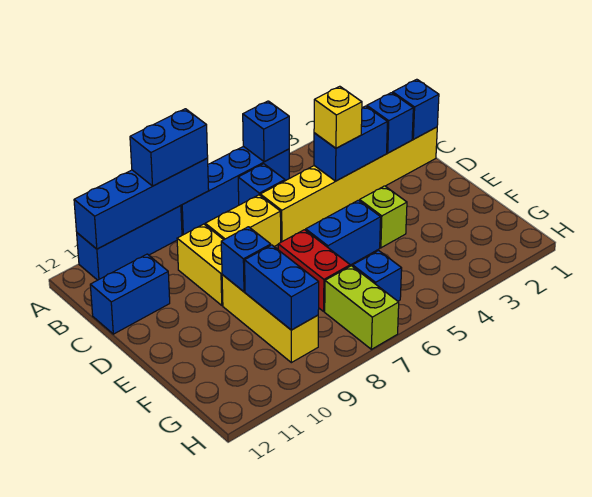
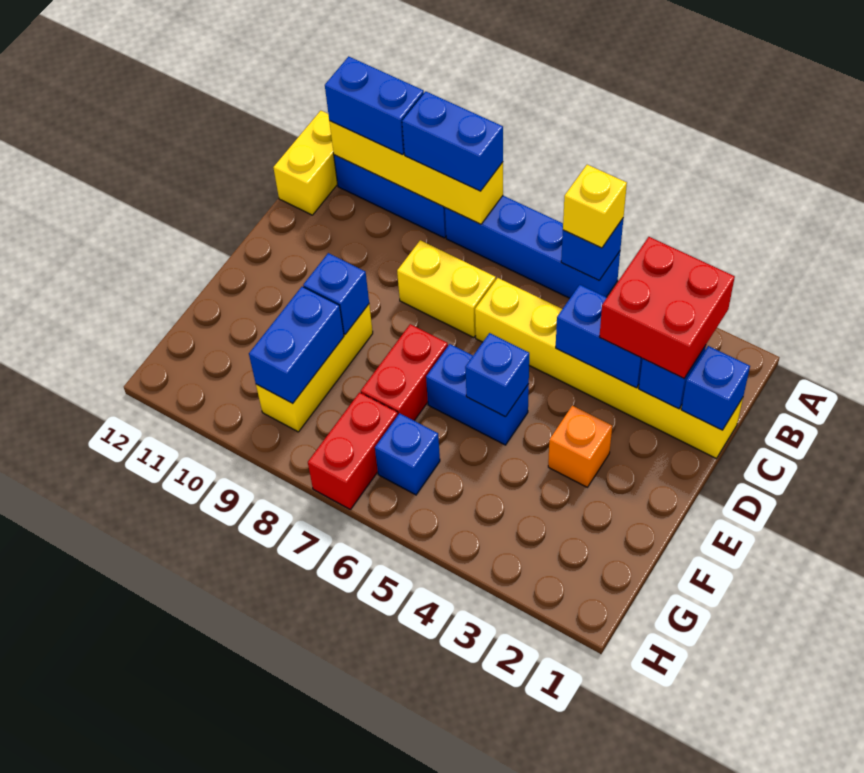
blue 1x4 brick [74,158,209,249] -> yellow 1x4 brick [329,121,503,224]
none -> red 2x2 brick [599,237,735,378]
blue 1x1 brick [238,164,285,205] -> blue 1x1 brick moved to [465,333,529,417]
yellow 1x1 brick [314,86,362,148] -> yellow 1x1 brick moved to [563,165,627,248]
yellow 1x2 brick [177,224,224,305] -> yellow 1x2 brick moved to [273,111,338,215]
blue 1x2 brick [90,254,170,334] -> blue 1x2 brick moved to [325,56,424,155]
none -> orange 1x1 brick [548,406,612,487]
lime 1x1 brick [360,186,407,248] -> none
lime 1x2 brick [325,266,399,349] -> red 1x2 brick [308,392,398,509]

